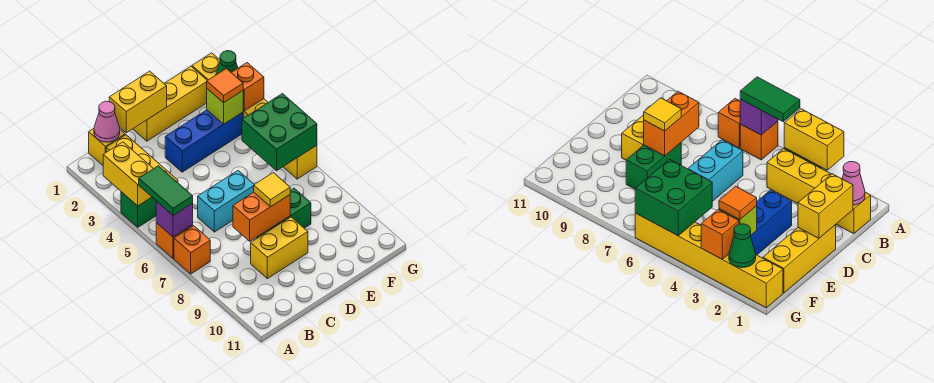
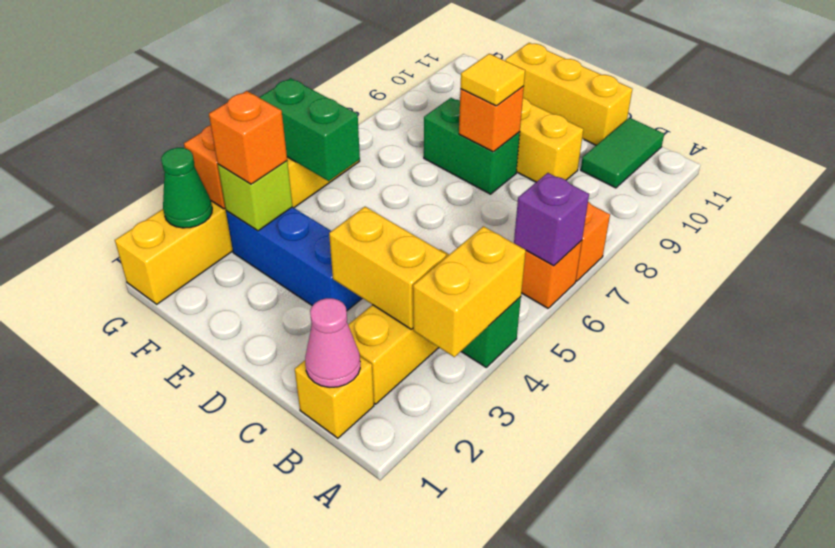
green 1x2 tile [139,166,193,215] -> green 1x2 tile moved to [581,118,664,188]
yellow 1x2 brick [109,71,167,133] -> yellow 1x2 brick moved to [329,207,446,329]
cyan 1x2 brick [198,171,254,232] -> none
orange 1x2 brick [233,192,290,241] -> orange 1x1 brick [459,86,524,152]
yellow 1x3 brick [133,66,207,141] -> yellow 1x3 brick moved to [505,43,632,145]
orange 1x1 tile [207,69,243,103] -> orange 1x1 brick [209,91,287,184]
green 2x2 brick [242,94,317,171] -> green 1x2 brick [259,78,360,181]

